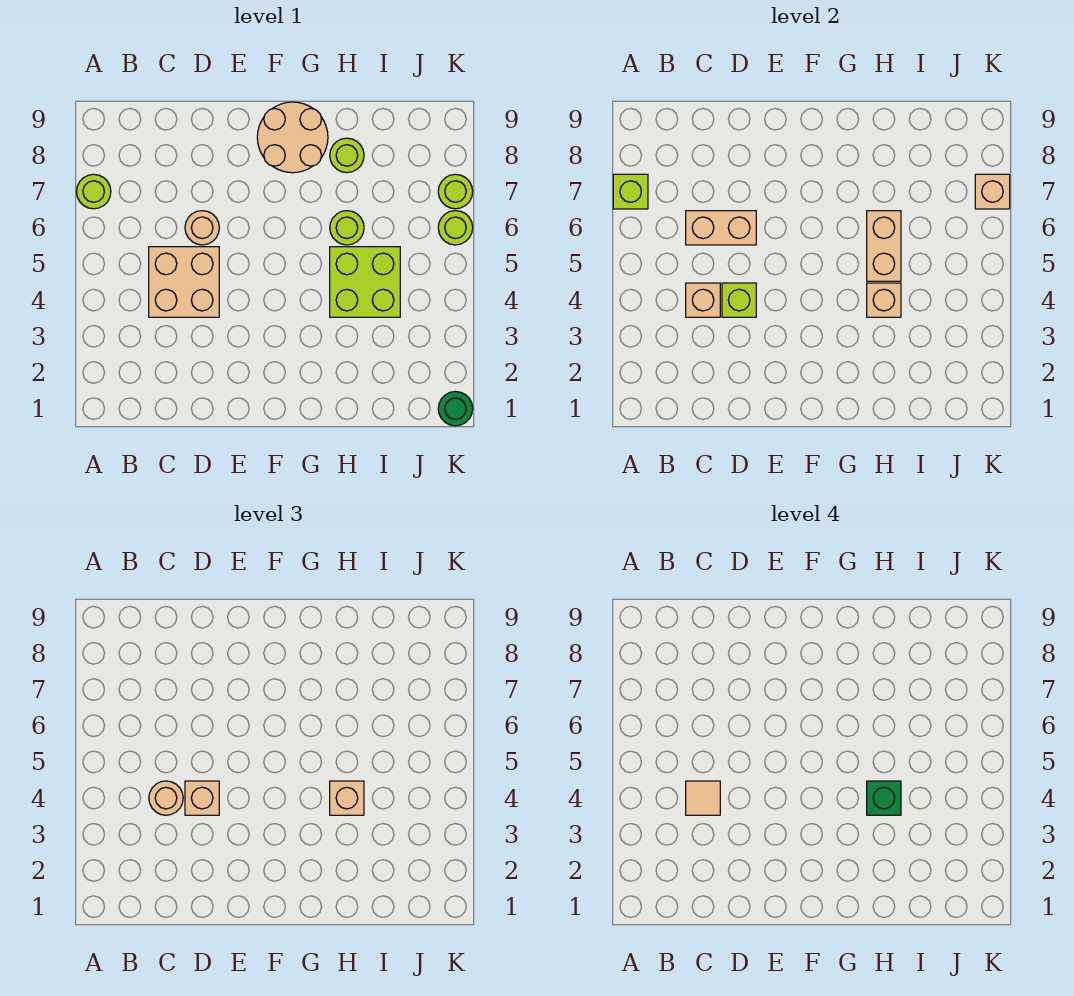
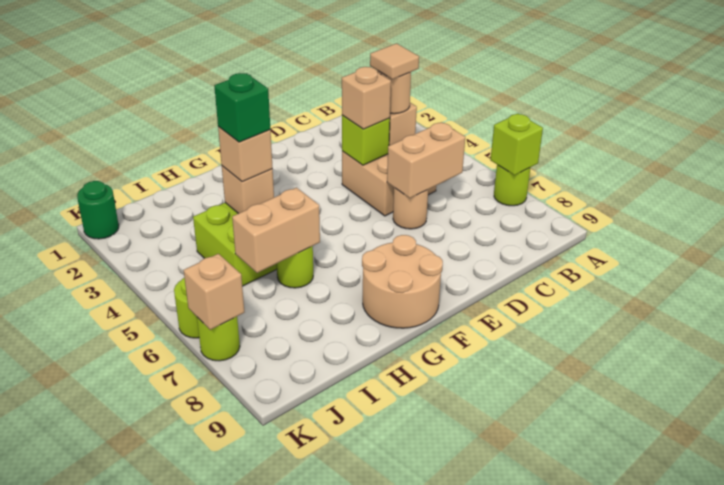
tan 1x2 brick [867,211,901,281] -> tan 1x2 brick turned to [232,188,320,273]
lime 1x1 round brick [330,138,364,173] -> none

